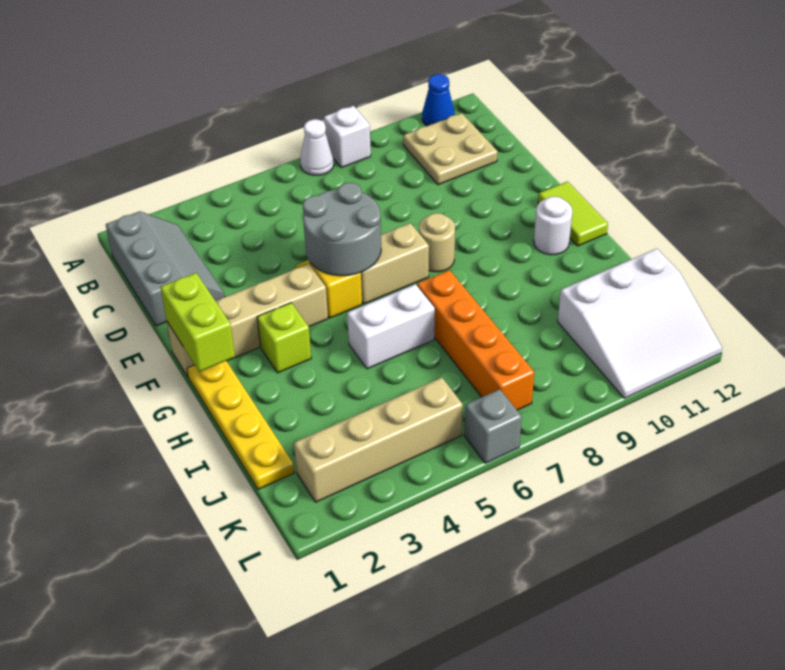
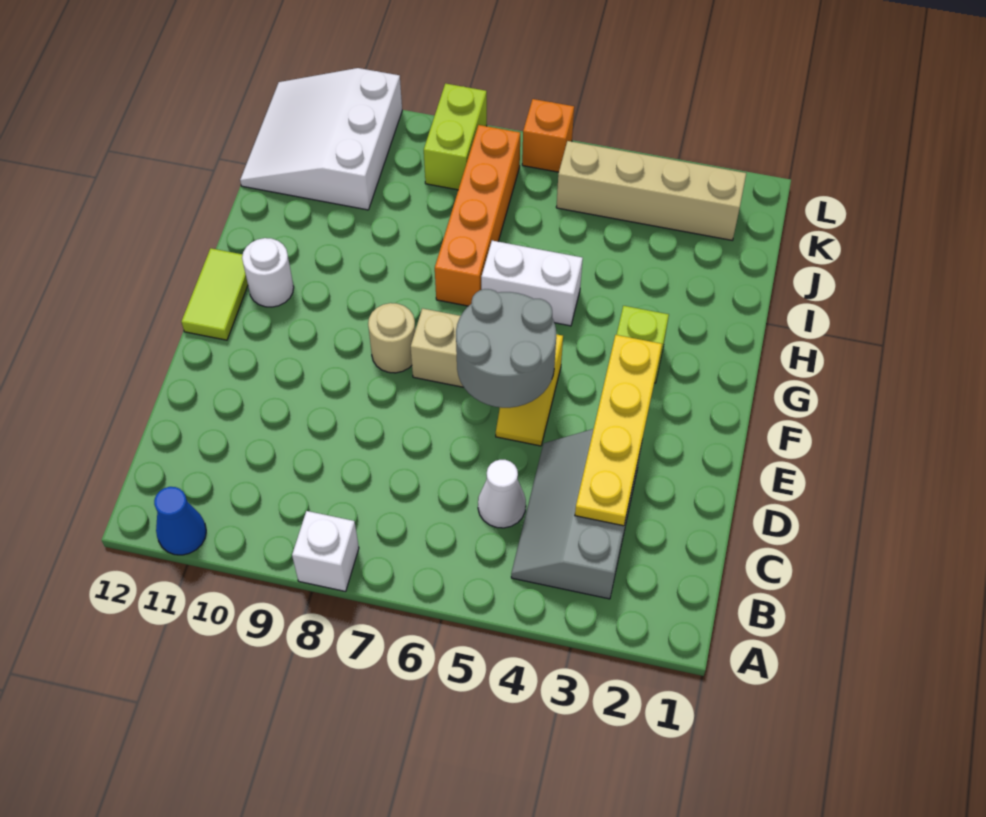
white 1x1 cone [300,119,334,175] -> white 1x1 cone moved to [478,460,526,528]
grey 2x3 slope [106,211,225,326] -> grey 2x3 slope moved to [511,429,642,599]
tan 2x2 plate [403,113,498,185] -> none
tan 1x4 brick [167,264,328,376] -> none
lime 1x2 brick [161,273,235,372] -> lime 1x2 brick moved to [424,83,487,190]
yellow 1x4 plate [187,361,294,489] -> yellow 1x4 plate moved to [575,335,662,526]
white 3x3 slope [558,249,722,398] -> white 3x3 slope turned to [240,68,402,210]
grey 1x1 brick [464,389,522,463] -> orange 1x1 brick [522,99,574,172]

